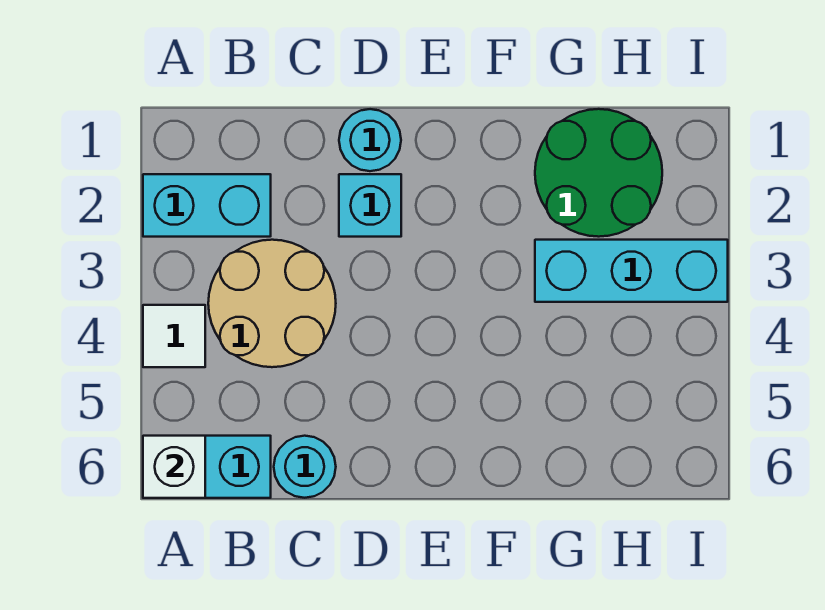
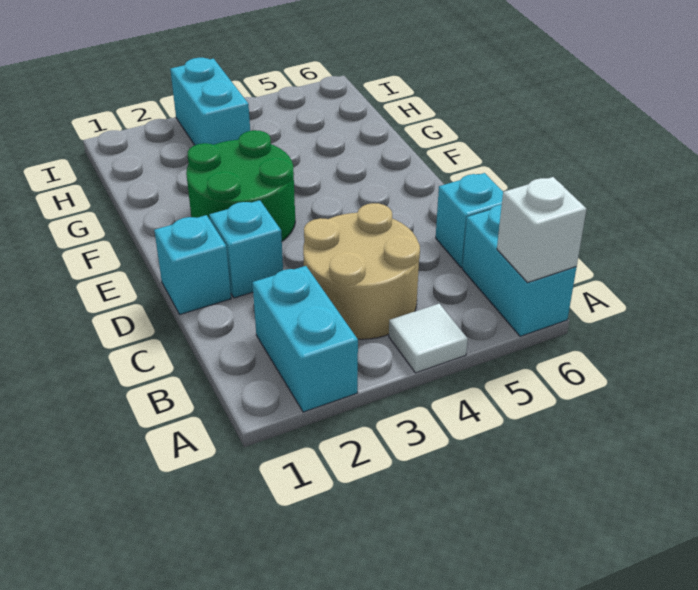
cyan 1x1 round brick [274,436,336,498] -> cyan 1x1 brick [436,173,503,268]
cyan 1x1 round brick [339,109,401,171] -> cyan 1x1 brick [154,215,231,314]
green 2x2 round brick [535,109,662,237] -> green 2x2 round brick moved to [186,130,295,241]
cyan 1x3 brick [535,240,728,302] -> cyan 1x2 brick [170,58,250,145]

